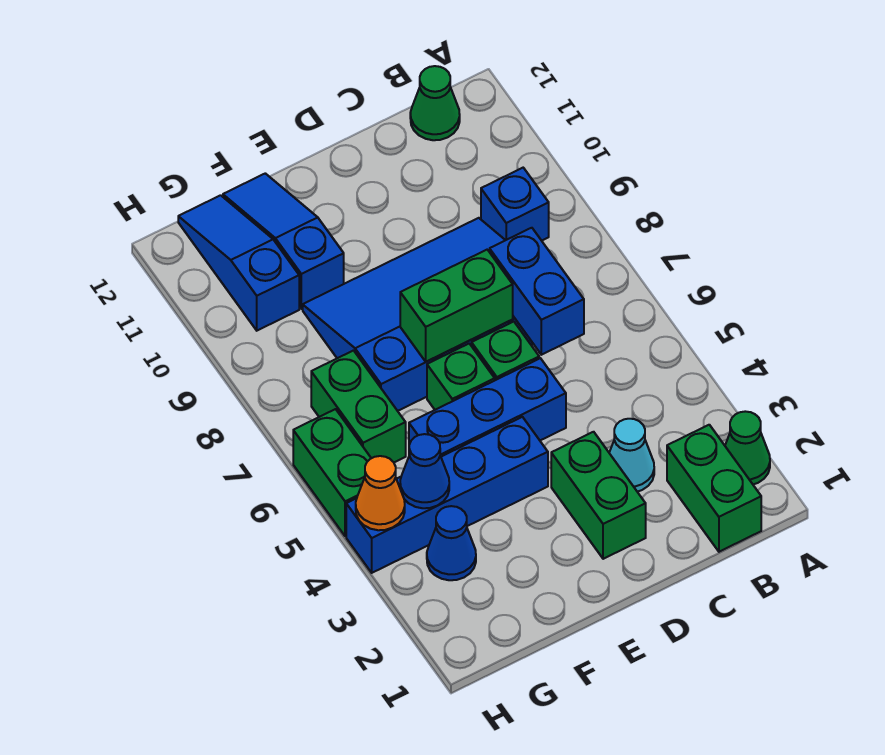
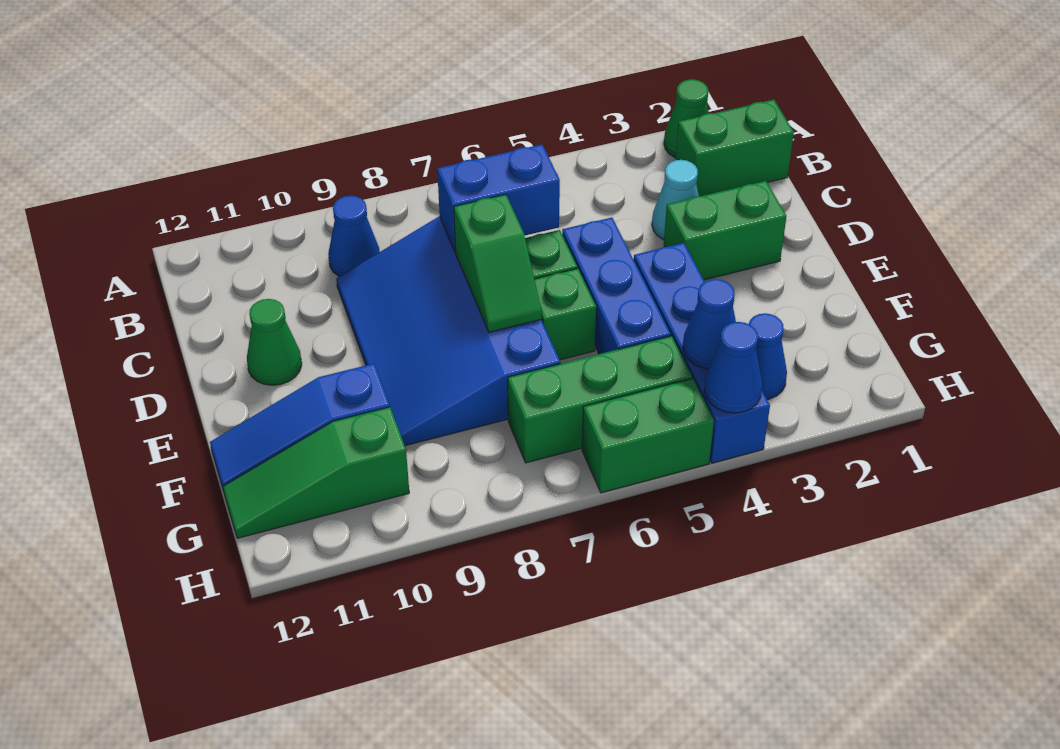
blue 1x1 brick [481,168,549,241] -> blue 1x1 cone [328,196,380,277]
green 1x1 cone [410,66,460,140] -> green 1x1 cone moved to [247,299,302,385]
green 1x2 brick [400,250,513,362] -> green 1x2 slope [454,194,542,332]
green 1x2 brick [311,351,406,462] -> green 1x3 brick [508,336,692,463]
blue 1x3 slope [178,195,299,331] -> green 1x3 slope [223,407,409,538]
orange 1x1 cone [356,456,405,530] -> blue 1x1 cone [704,322,762,413]

